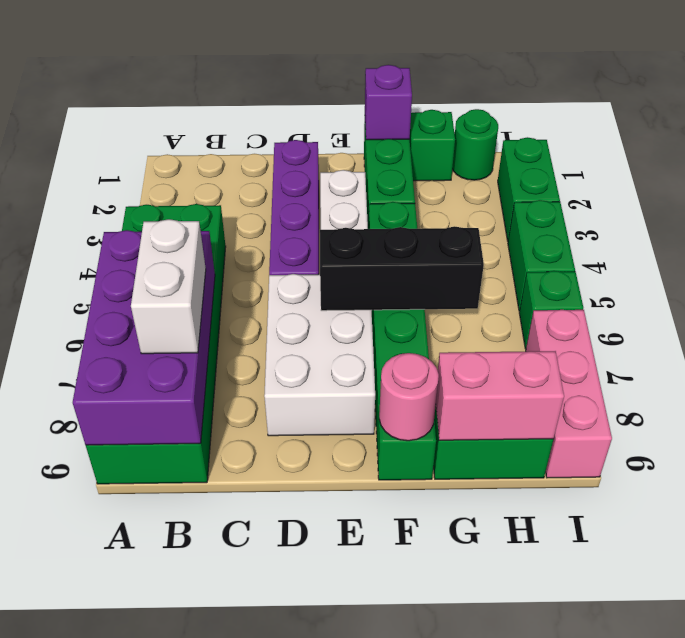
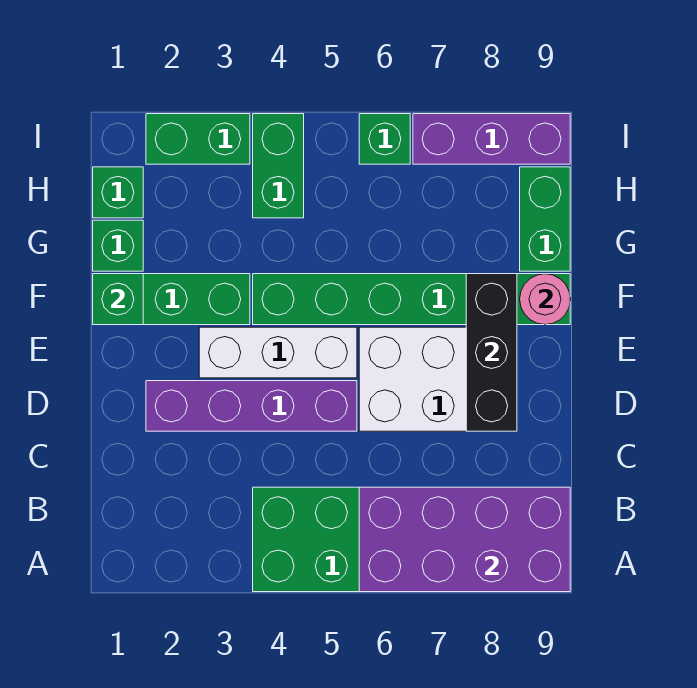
white 1x2 brick [131,219,206,354] -> none
black 1x3 brick [320,226,484,311] -> black 1x3 brick moved to [466,274,517,431]
purple 1x1 brick [365,65,412,140] -> green 1x1 brick [93,274,143,325]
pink 1x2 brick [436,351,564,440] -> none
green 1x1 round brick [452,109,498,180] -> green 1x1 brick [93,167,143,218]
green 1x2 brick [508,200,575,311] -> green 1x2 brick turned to [253,114,304,218]
pink 1x3 brick [526,310,612,478] -> purple 1x3 brick [413,114,570,164]

